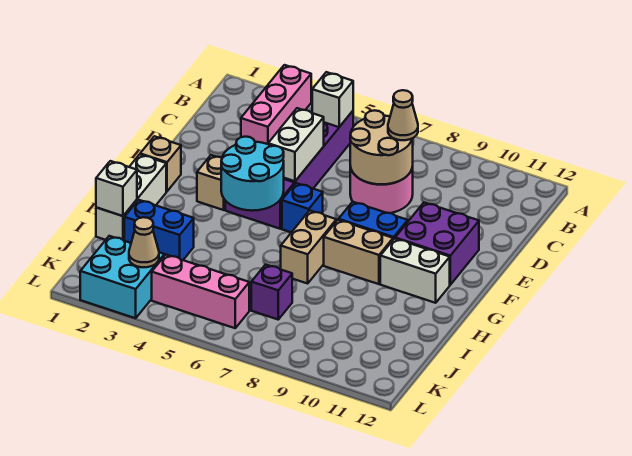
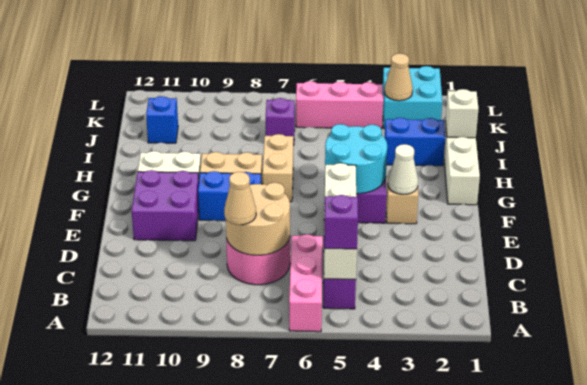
pink 1x3 brick [241,65,311,144] -> pink 1x3 brick moved to [289,234,323,332]
none -> purple 1x1 brick [324,195,358,249]
tan 1x1 brick [140,136,181,191] -> none
none -> white 1x1 cone [388,144,418,194]
blue 1x1 brick [282,183,323,232] -> blue 1x1 brick moved to [146,96,178,143]

